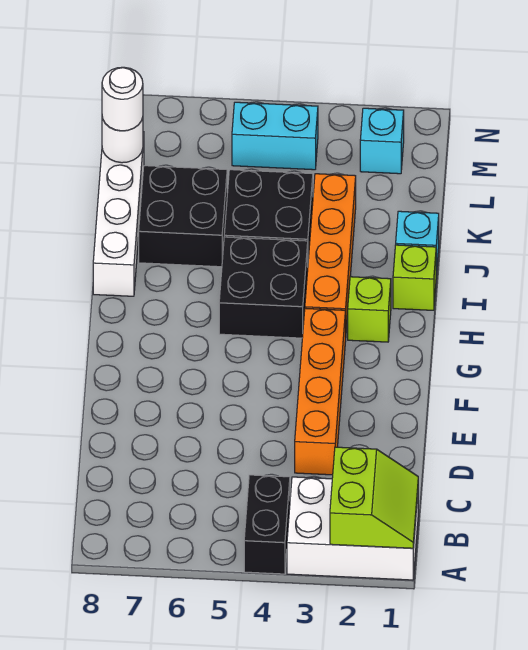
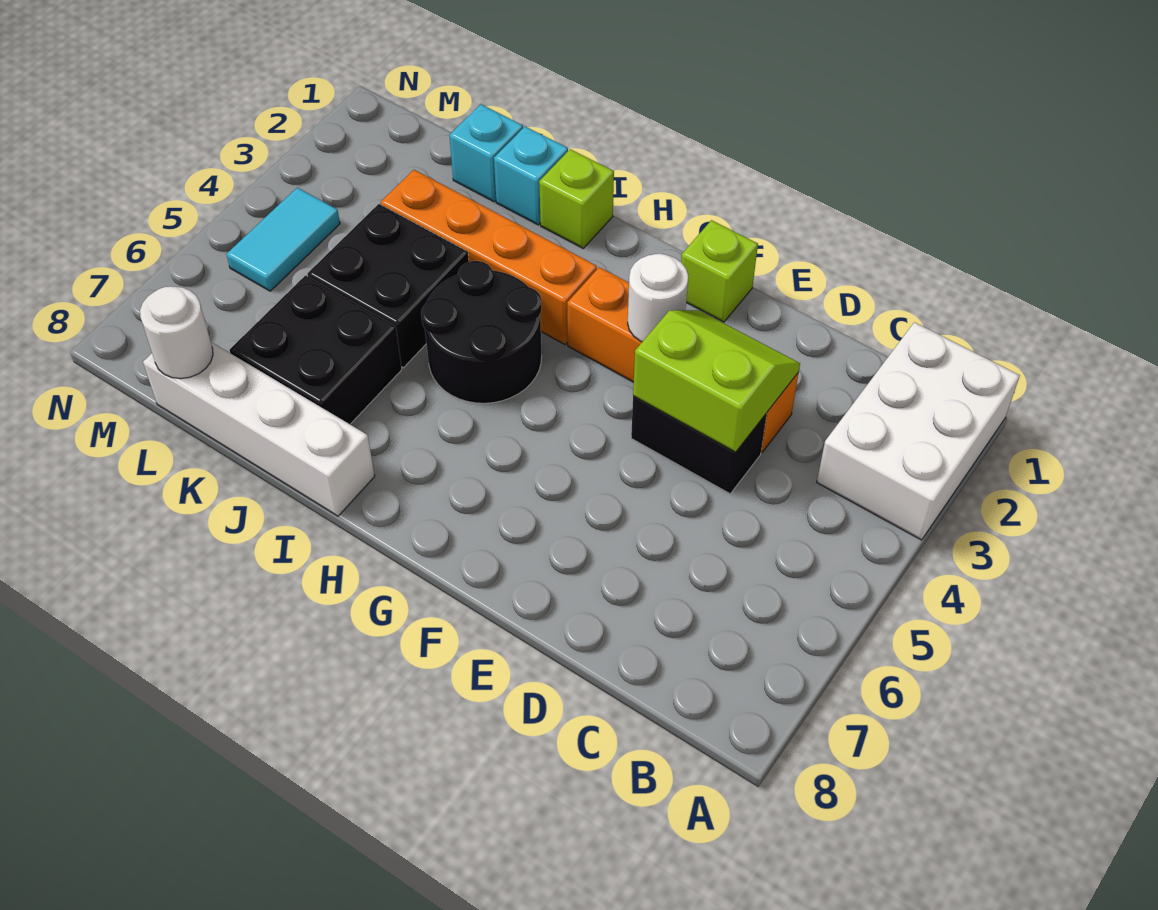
lime 2x2 slope [330,447,418,548] -> lime 2x2 slope moved to [633,310,800,452]
black 1x2 brick [244,475,290,574] -> black 1x2 brick moved to [631,396,767,494]
lime 1x1 brick [348,277,391,342] -> lime 1x1 brick moved to [681,220,758,322]
black 2x2 brick [219,237,308,338] -> black 2x2 round brick [421,261,542,403]
white 1x1 round brick [102,67,143,131] -> white 1x1 round brick moved to [628,254,688,342]
cyan 1x1 brick [360,108,404,174] -> cyan 1x1 brick moved to [449,104,523,202]
cyan 1x2 brick [232,102,318,170] -> cyan 1x2 tile [226,188,340,291]

